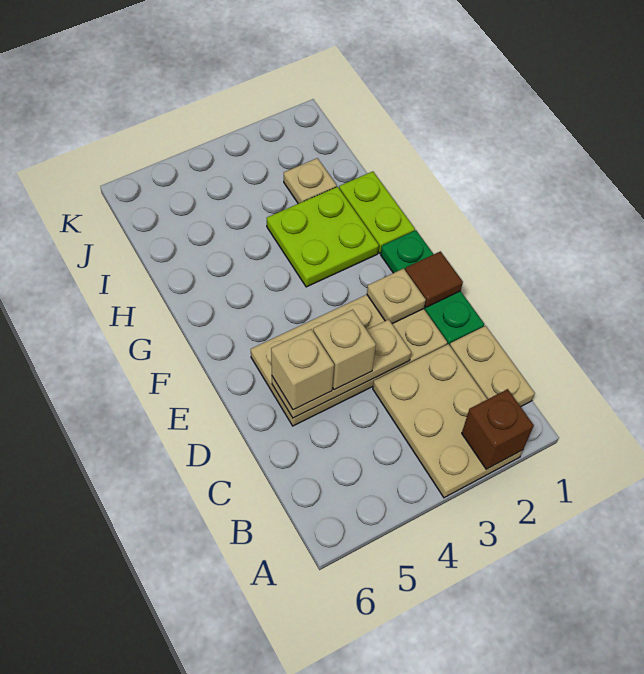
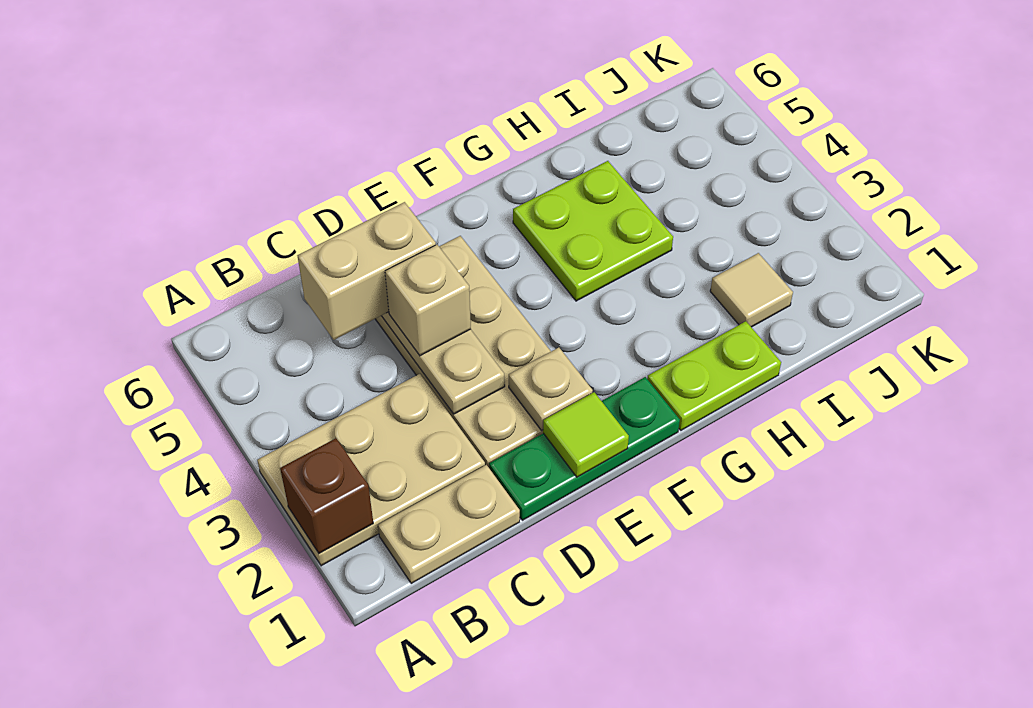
tan 1x1 brick [271,329,334,410] -> tan 1x2 brick [298,202,436,340]
brown 1x1 tile [405,251,463,307] -> lime 1x1 tile [543,392,629,477]
lime 2x2 plate [267,187,379,287] -> lime 2x2 plate moved to [513,161,673,301]
tan 1x1 plate [284,158,337,204] -> tan 1x1 tile [710,253,793,327]

